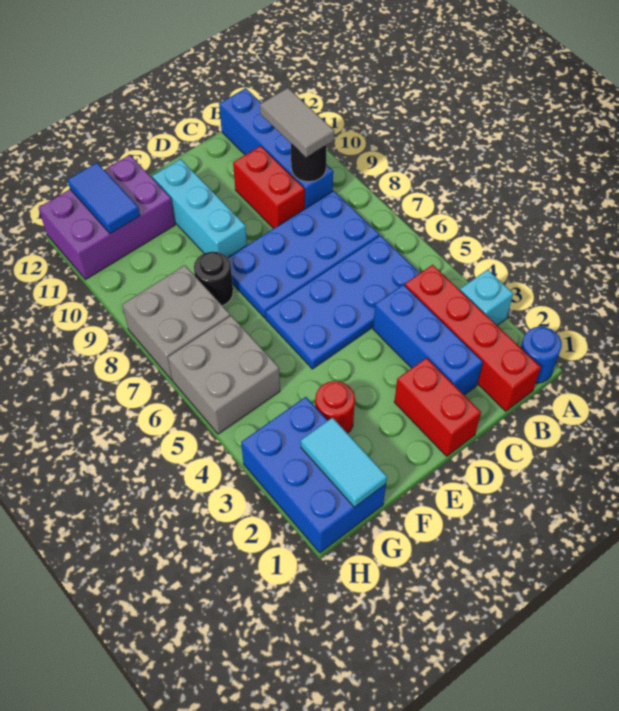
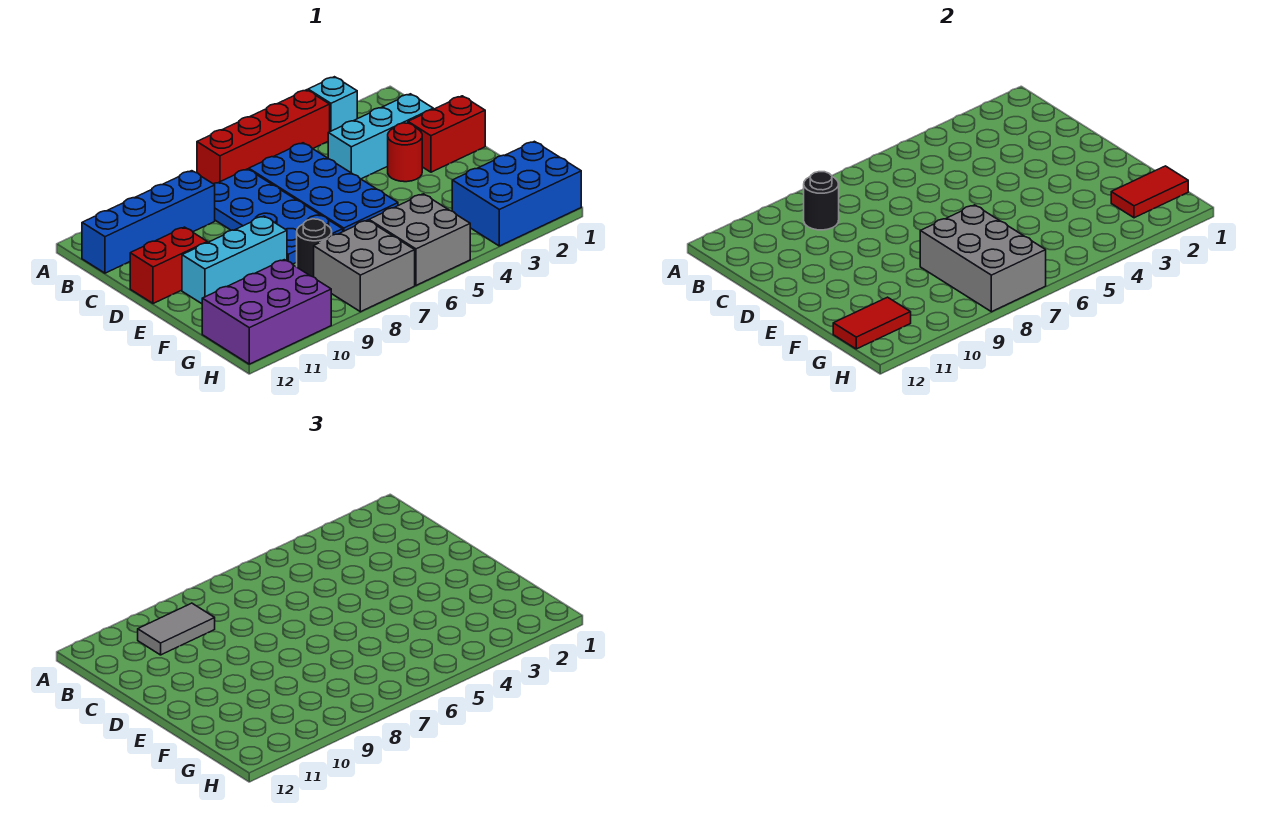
blue 1x1 round brick [521,327,562,383] -> none
red 1x4 brick [405,265,541,411] -> red 1x4 brick moved to [197,90,330,184]
blue 1x3 brick [373,285,483,395] -> cyan 1x3 brick [328,94,433,179]
red 1x2 brick [233,146,305,229] -> red 1x2 brick moved to [130,227,207,304]
red 1x1 round brick [315,381,355,433] -> red 1x1 round brick moved to [388,123,422,182]
none -> grey 2x3 brick [920,205,1046,312]
purple 2x3 brick [38,155,175,279] -> purple 2x3 brick turned to [202,260,331,364]
cyan 1x2 tile [301,418,387,507] -> red 1x2 tile [1111,166,1188,218]
blue 1x2 tile [67,163,140,234] -> red 1x2 tile [833,297,911,349]

